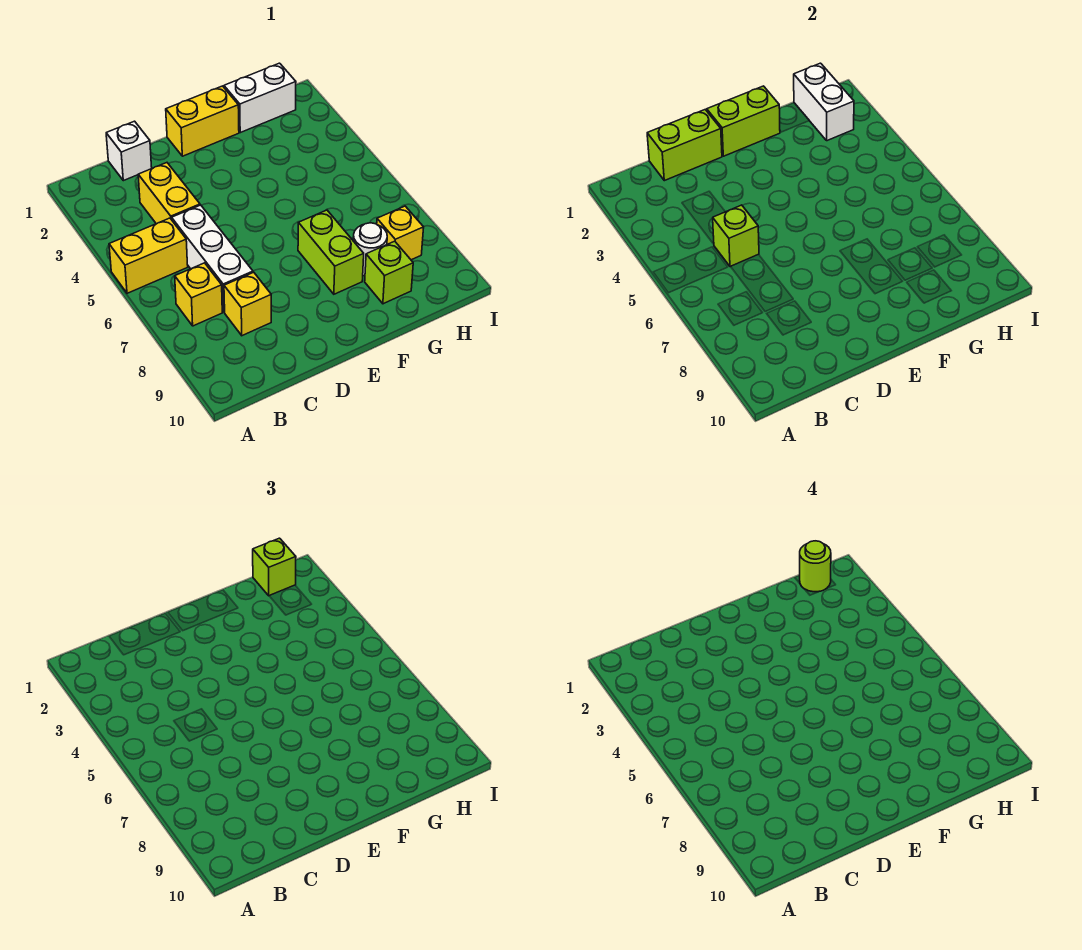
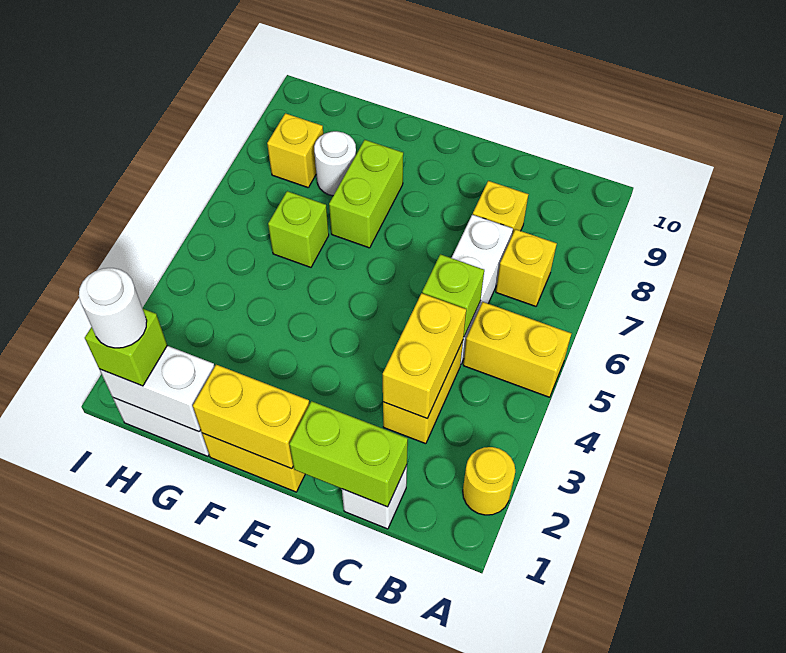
none -> yellow 1x1 round brick [463,447,515,515]
none -> yellow 1x2 brick [383,293,466,418]
lime 1x2 brick [707,86,780,156] -> yellow 1x2 brick [193,365,310,469]
lime 1x1 brick [365,241,413,304] -> lime 1x1 brick moved to [268,191,329,267]
white 1x2 brick [794,63,854,141] -> white 1x2 brick turned to [99,346,215,432]
lime 1x1 round brick [800,541,831,592] -> white 1x1 round brick [79,268,147,348]

